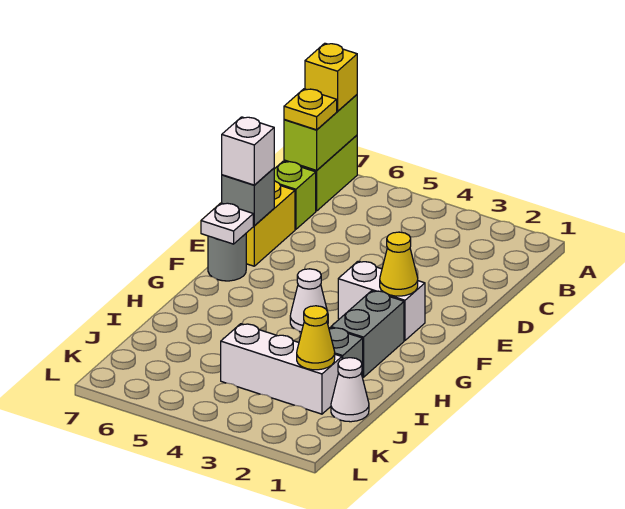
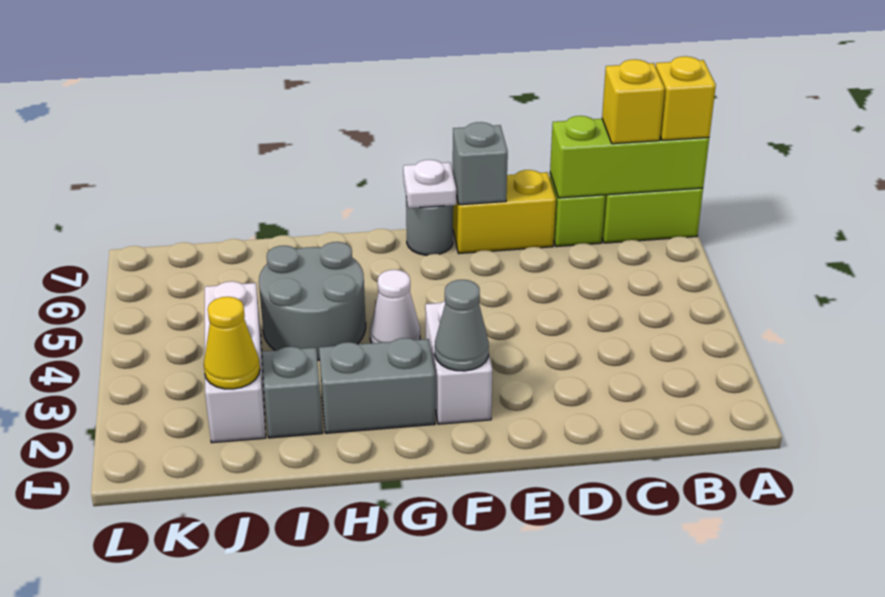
lime 1x2 brick [284,95,357,170] -> lime 1x3 brick [550,116,709,198]
yellow 1x1 plate [284,89,337,130] -> yellow 1x1 brick [602,59,665,144]
white 1x1 brick [222,117,274,185] -> none
yellow 1x1 cone [380,232,418,296] -> grey 1x1 cone [435,280,489,371]
none -> grey 2x2 round brick [259,242,366,360]
white 1x1 cone [331,358,369,422] -> none

